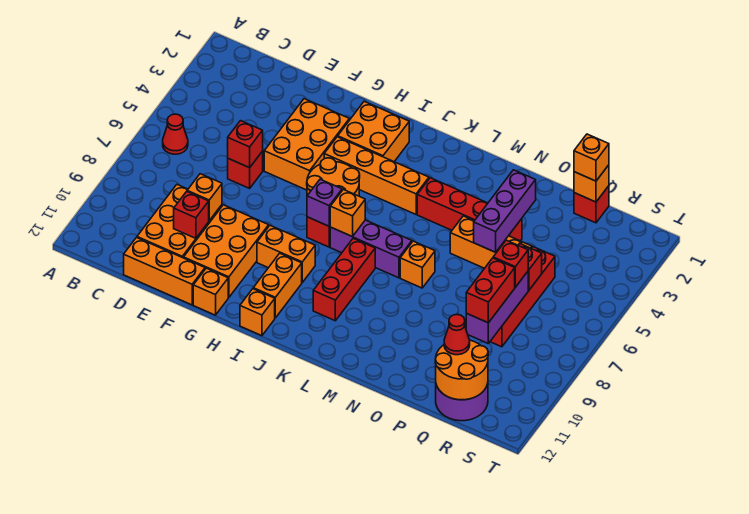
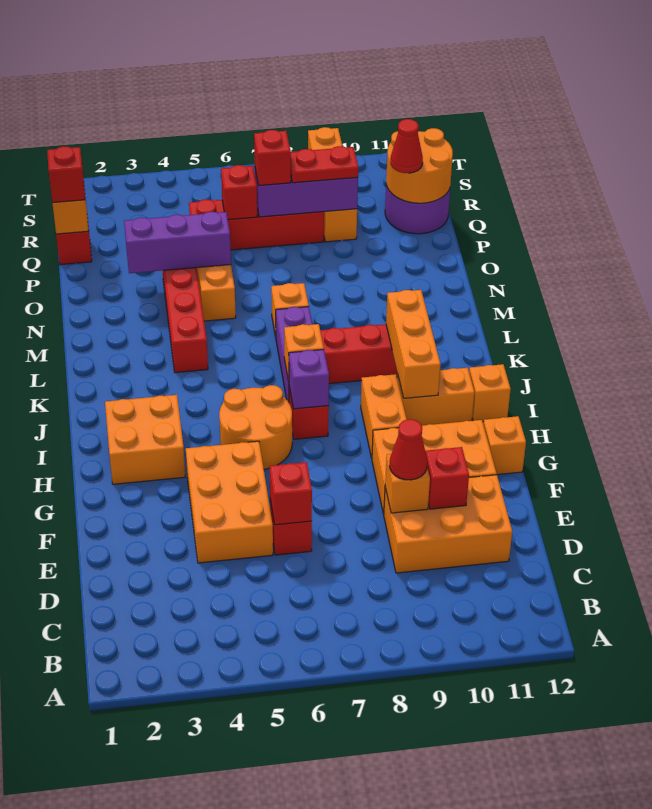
red 1x1 cone [163,114,188,154] -> red 1x1 cone moved to [390,419,427,480]
orange 1x3 brick [124,238,205,305] -> orange 1x3 brick moved to [386,290,441,398]
orange 2x3 brick [264,99,349,190] -> orange 2x3 brick turned to [186,441,273,563]
orange 1x4 brick [324,137,429,214] -> orange 1x4 brick moved to [308,127,357,242]
orange 1x1 brick [574,134,609,181] -> red 1x1 brick [47,146,85,203]
red 1x2 brick [466,258,515,323] -> red 1x2 plate [291,146,358,183]

